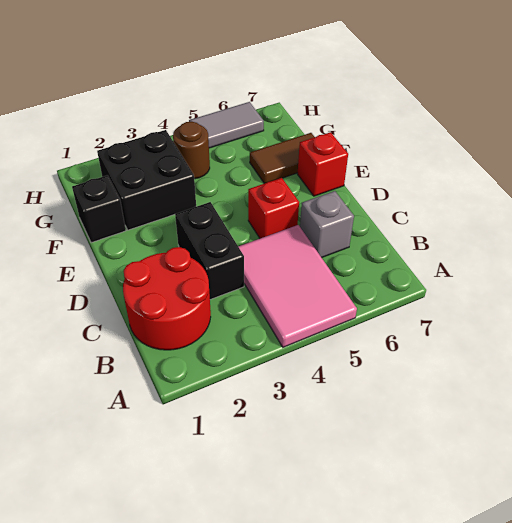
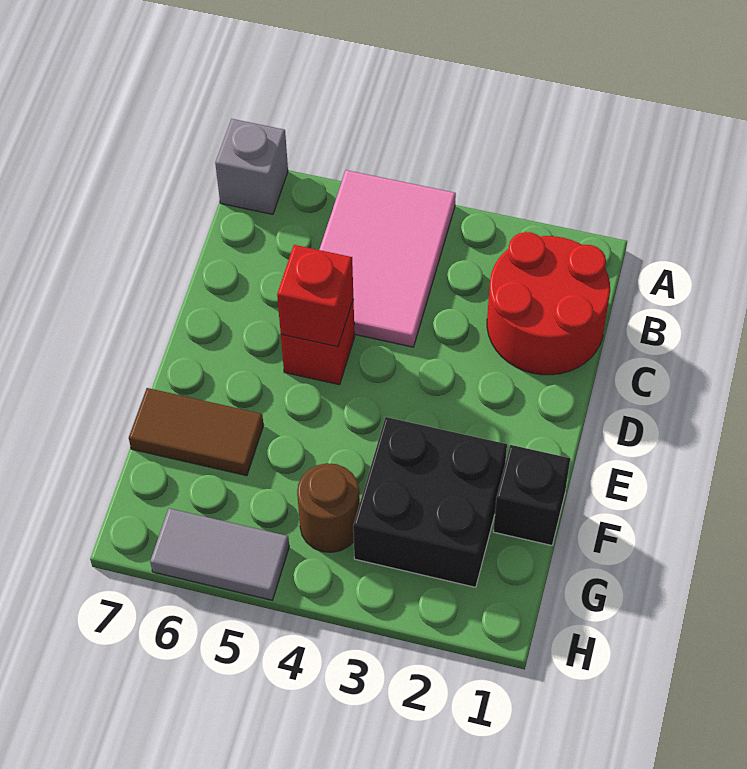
black 1x2 brick [175,202,244,300] -> none
grey 1x1 brick [300,191,354,258] -> grey 1x1 brick moved to [215,119,288,214]
red 1x1 brick [298,132,348,196] -> red 1x1 brick moved to [277,245,353,347]

